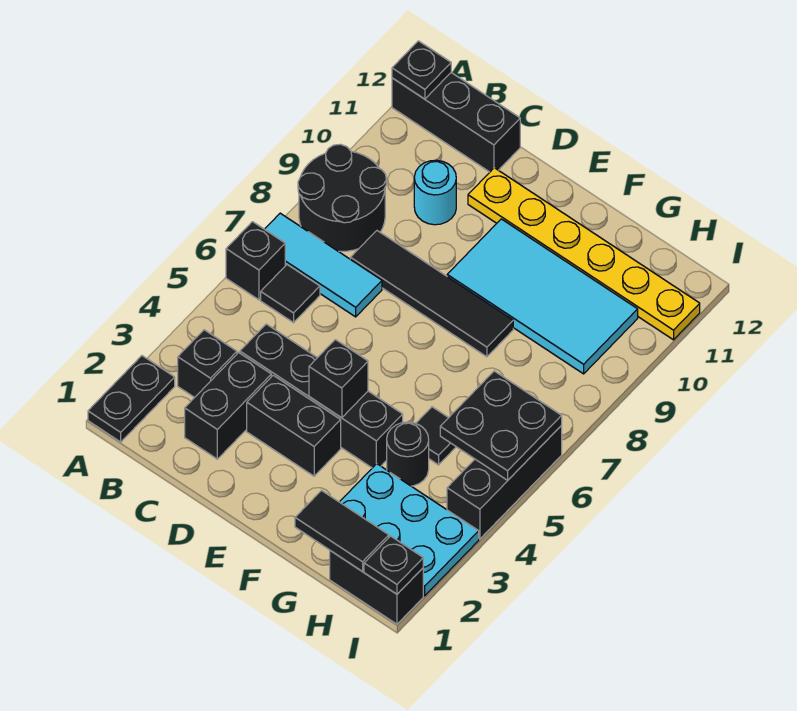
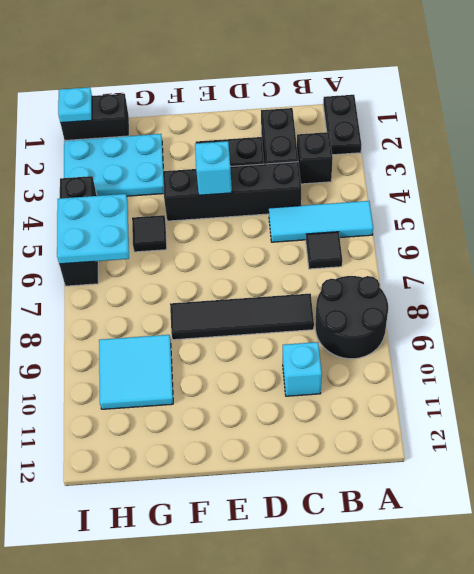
black 1x1 brick [226,222,285,300] -> none
cyan 1x3 tile [265,213,382,317] -> cyan 1x3 tile moved to [269,201,373,242]
black 1x3 brick [392,73,520,172] -> none
black 1x1 plate [392,41,451,99] -> none
cyan 1x1 round brick [414,160,456,225] -> cyan 1x1 brick [283,342,322,396]
yellow 1x6 plate [468,168,700,340] -> none
black 1x1 brick [309,340,368,418] -> cyan 1x1 brick [195,141,232,195]
cyan 2x4 tile [447,219,638,374] -> cyan 2x2 tile [99,335,173,409]
black 1x2 tile [295,491,389,571] -> none
black 1x1 round brick [387,422,429,486] -> none
black 2x2 plate [440,371,562,480] -> cyan 2x2 plate [57,194,129,264]
black 1x1 plate [364,536,423,594] -> cyan 1x1 plate [58,87,92,123]

